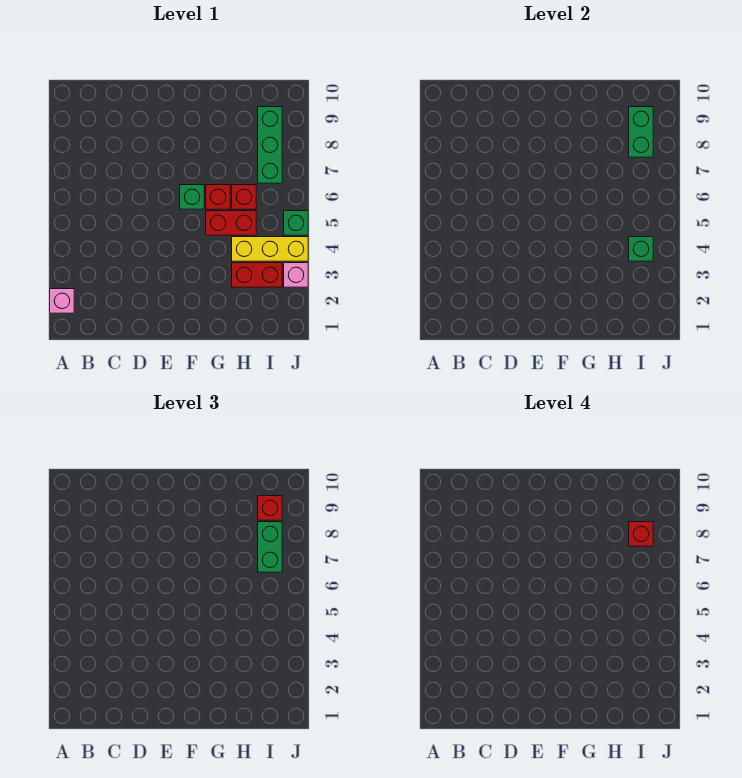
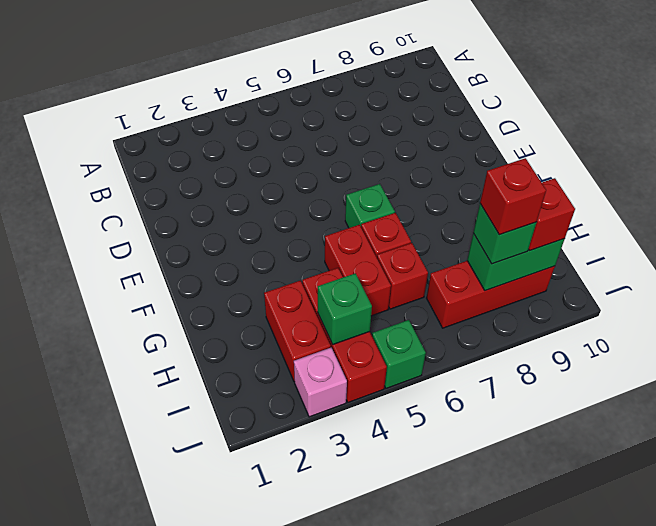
pink 1x1 brick [50,289,74,313] -> none
yellow 1x3 brick [232,237,308,261] -> red 1x3 brick [302,268,387,402]
green 1x3 brick [258,107,282,183] -> red 1x3 brick [427,261,555,328]
green 1x2 brick [258,522,282,572] -> green 1x1 brick [473,204,536,264]

